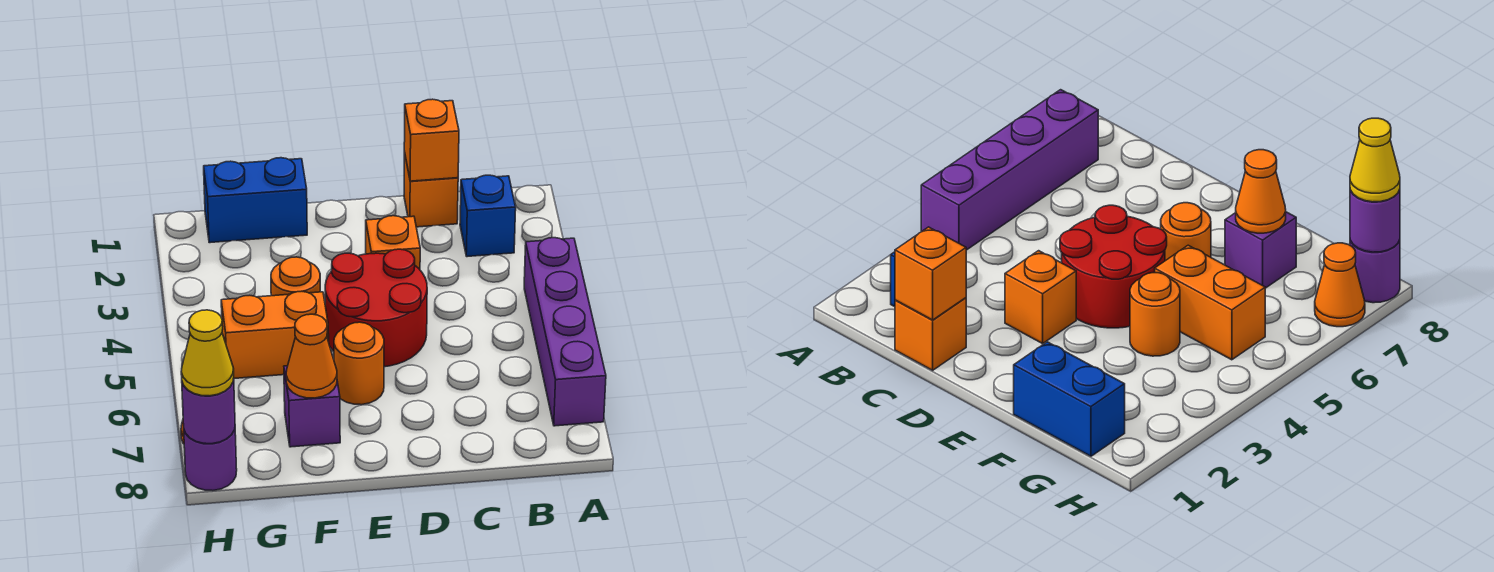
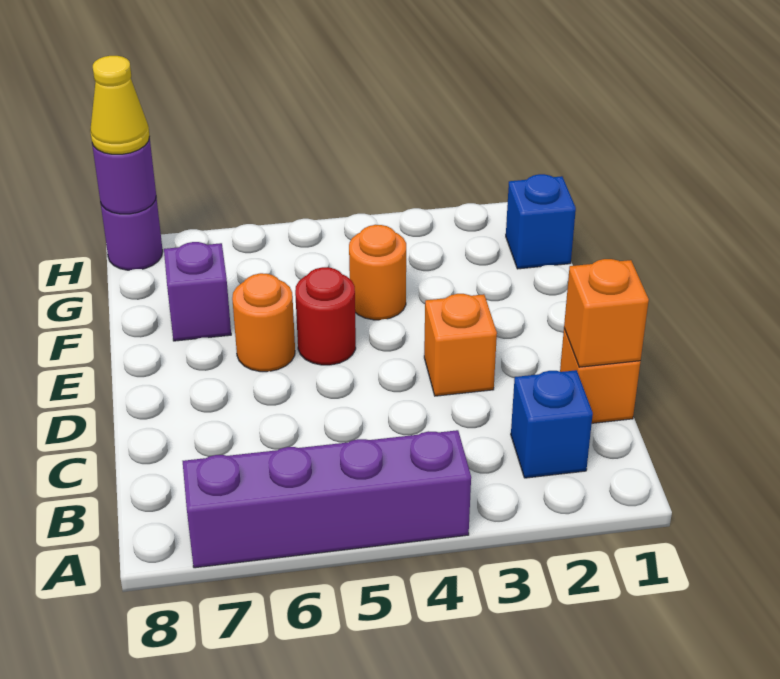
red 2x2 round brick [325,249,427,367] -> red 1x1 round brick [295,267,356,365]
blue 1x2 brick [204,158,307,243] -> blue 1x1 brick [506,174,576,269]
orange 1x2 brick [221,291,329,379] -> none
orange 1x1 cone [286,314,337,398] -> none
orange 1x1 cone [1315,243,1365,327] -> none

